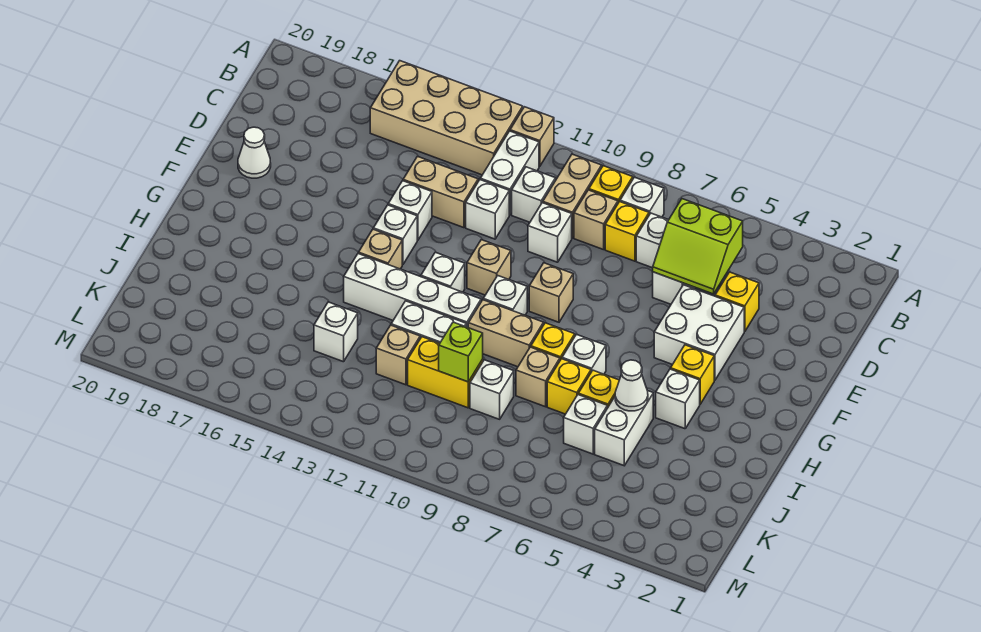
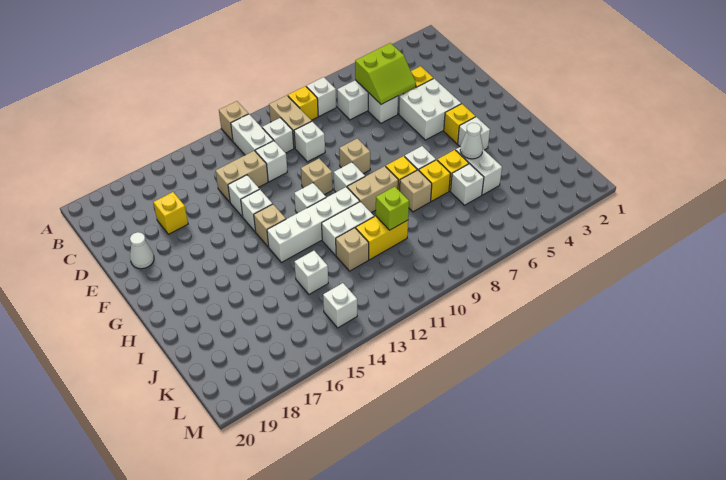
tan 2x4 brick [370,61,523,175] -> none
yellow 1x1 brick [605,202,649,261] -> yellow 1x1 brick moved to [153,192,188,234]
tan 1x1 brick [574,190,618,250] -> none
white 1x1 brick [470,360,514,419] -> white 1x1 brick moved to [323,283,357,328]

